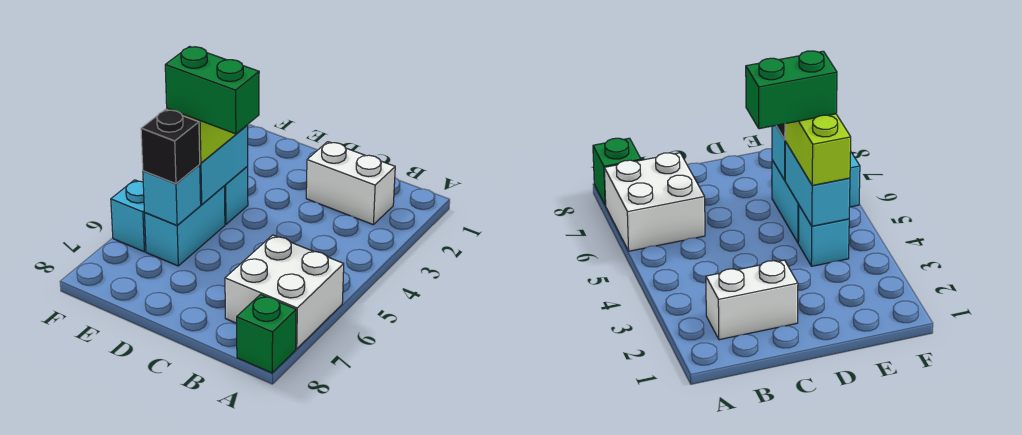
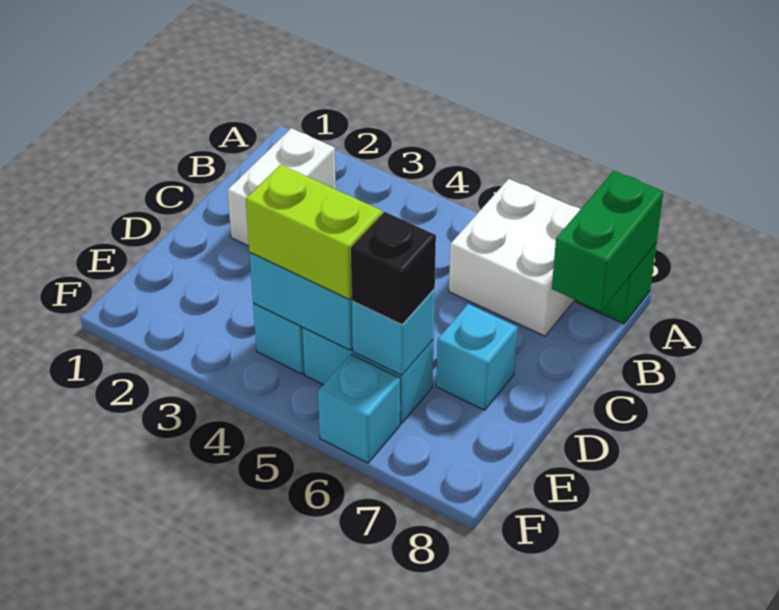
green 1x2 brick [165,47,259,134] -> green 1x2 brick moved to [552,171,664,311]
none -> cyan 1x1 brick [436,304,517,410]

